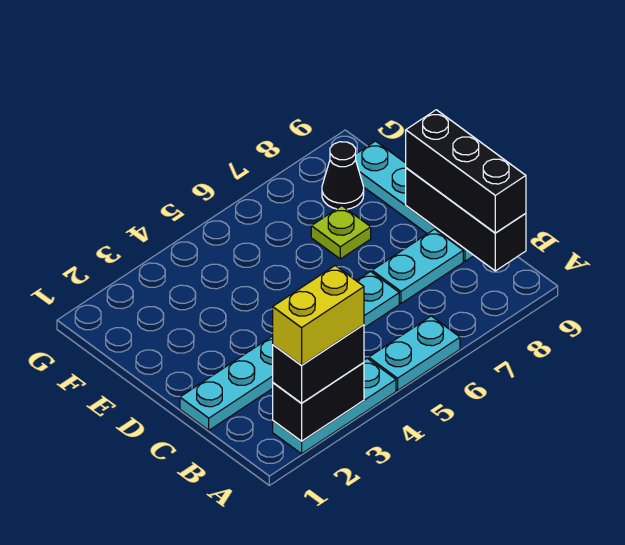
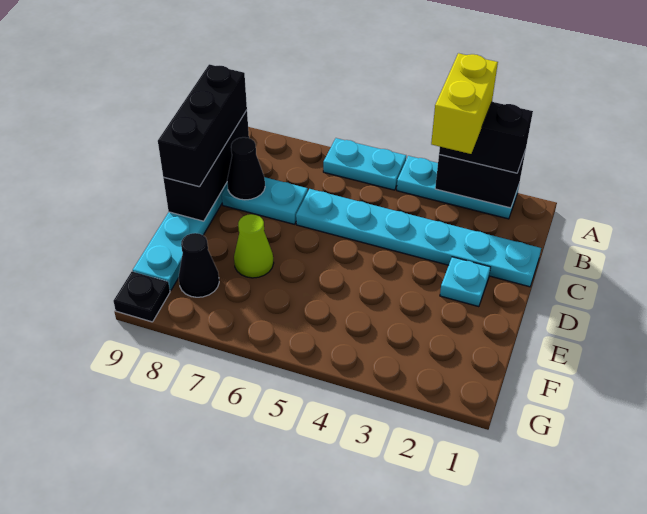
yellow 1x2 brick [273,266,364,365] -> yellow 1x2 brick turned to [431,53,498,154]
none -> black 1x1 cone [227,137,265,200]
none -> cyan 1x1 plate [440,257,491,307]
lime 1x1 plate [311,206,371,259] -> lime 1x1 cone [234,214,274,278]
none -> black 1x1 plate [113,271,170,322]

